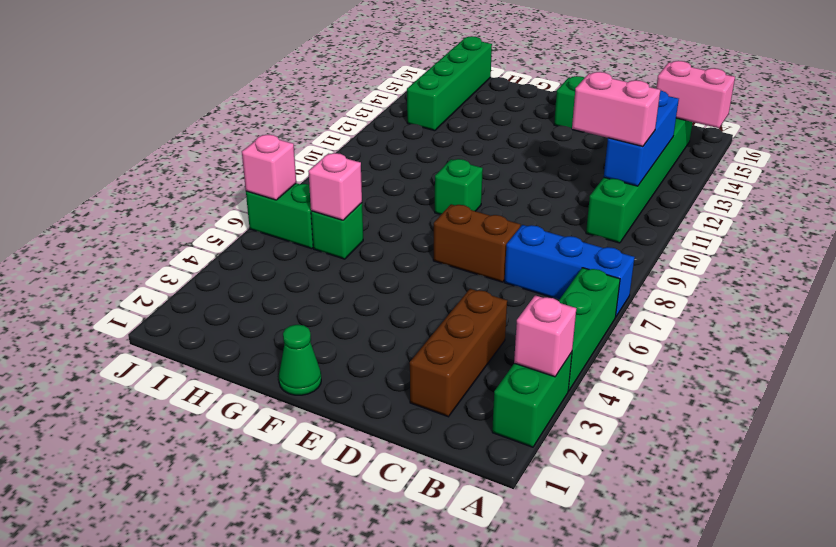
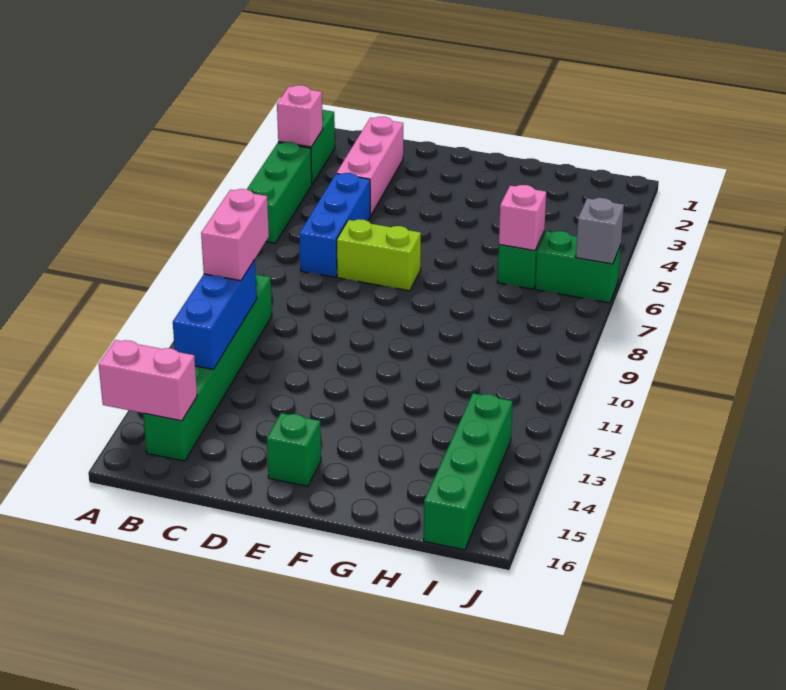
blue 1x3 brick [504,225,635,317] -> blue 1x3 brick turned to [299,173,370,277]
pink 1x2 brick [572,72,660,146] -> pink 1x2 brick turned to [201,189,269,281]
brown 1x3 brick [410,289,507,417] -> pink 1x3 brick [337,117,403,216]
brown 1x2 brick [433,204,520,282] -> lime 1x2 brick [337,219,421,291]
green 1x1 cone [279,325,321,395] -> none
green 1x1 brick [435,159,483,215] -> none
pink 1x1 brick [242,135,296,200] -> grey 1x1 brick [576,198,624,264]

